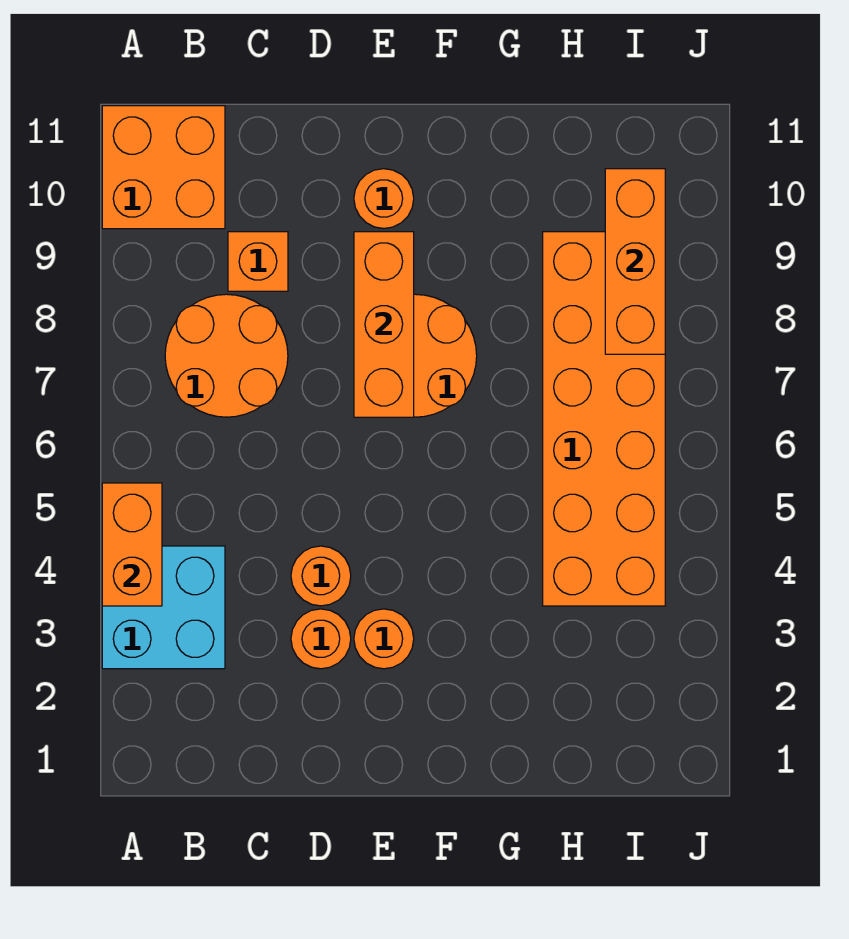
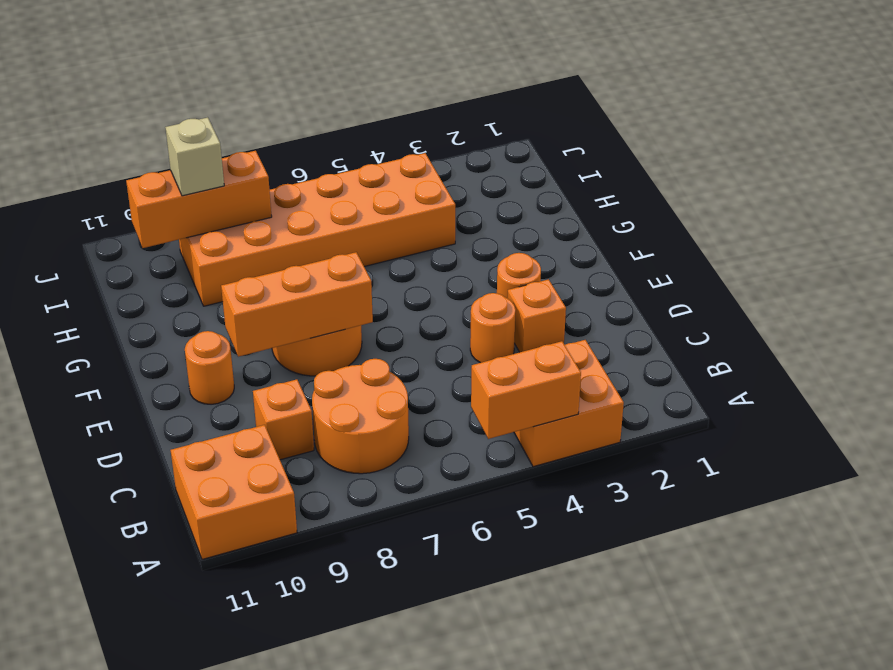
cyan 2x2 brick [102,546,225,669] -> orange 2x2 brick [514,340,624,467]
orange 1x1 round brick [291,609,351,669] -> orange 1x1 brick [508,279,566,352]
none -> tan 1x1 brick [165,117,224,196]

